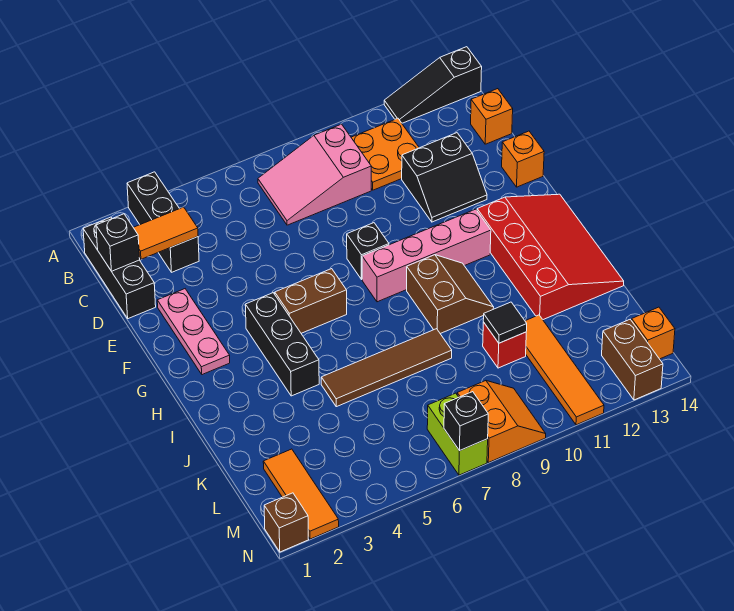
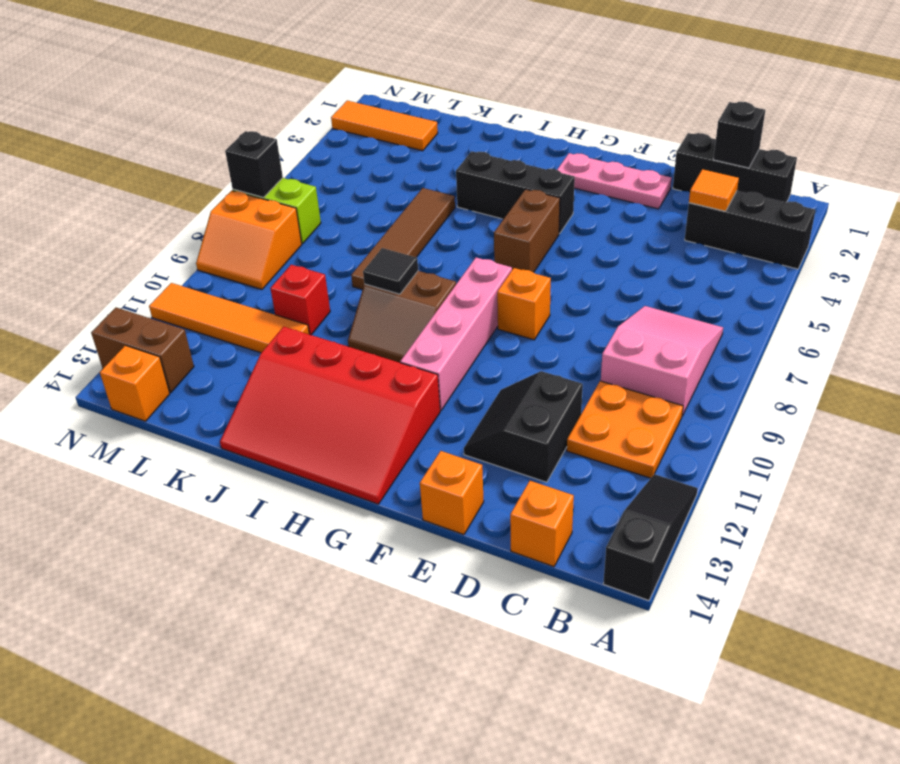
orange 1x2 tile [133,207,198,259] -> orange 1x1 tile [689,169,739,211]
black 1x1 brick [347,223,389,280] -> orange 1x1 brick [497,268,551,340]
black 1x1 tile [483,302,527,343] -> black 1x1 tile moved to [363,248,418,294]
brown 1x1 brick [264,493,309,552] -> none

